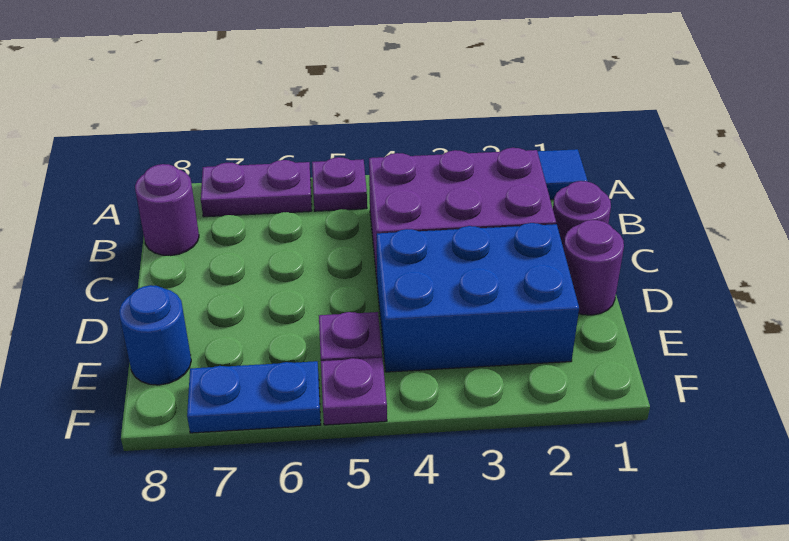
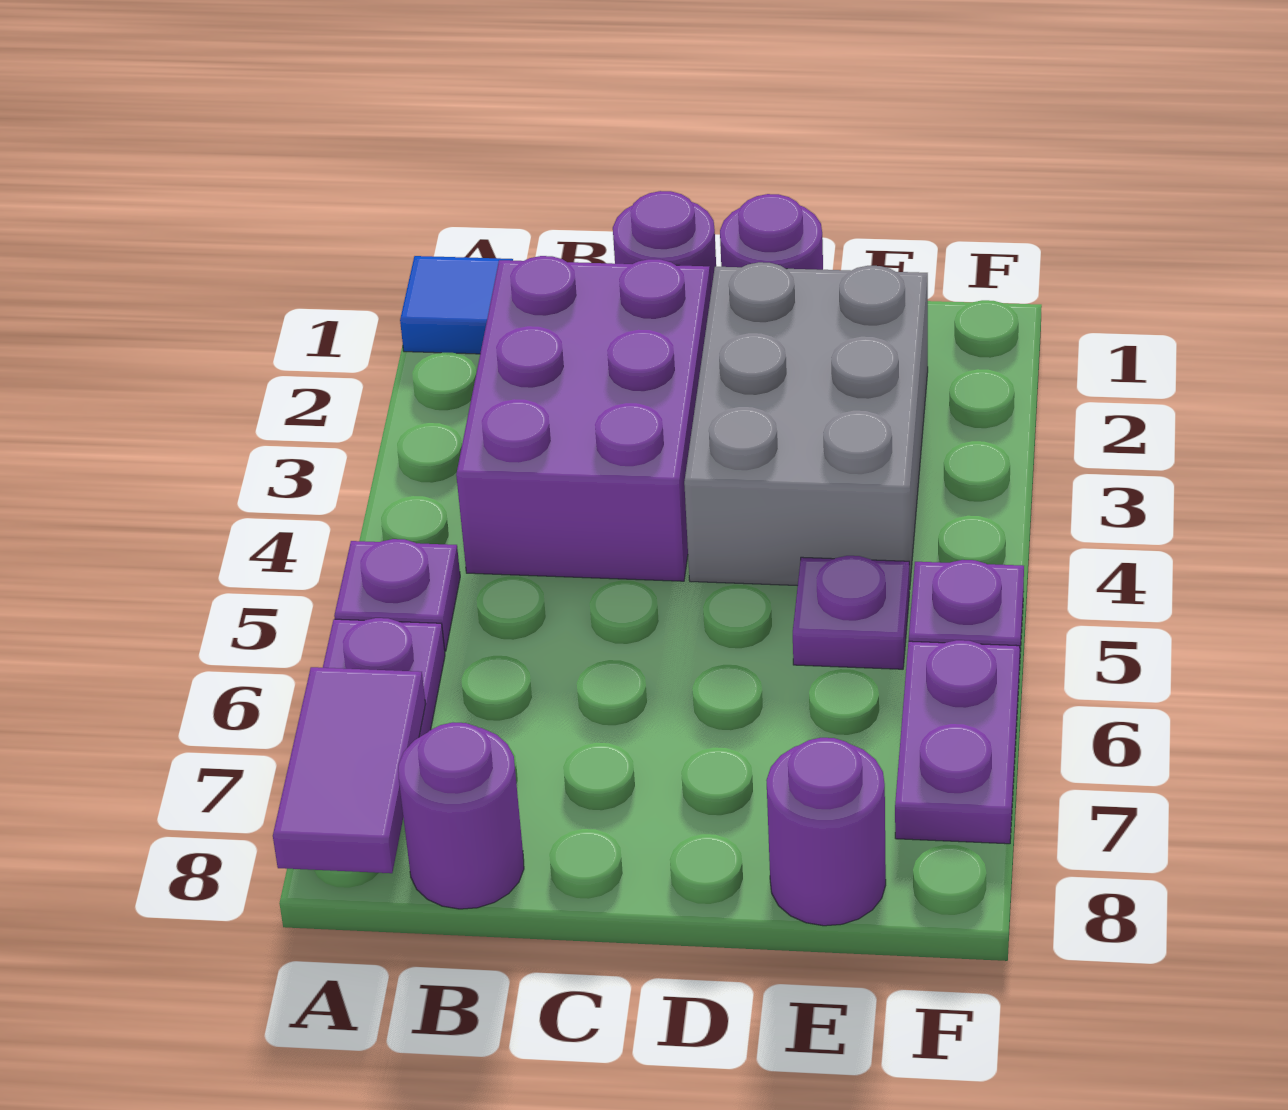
none -> purple 1x2 tile [273,667,426,873]
blue 2x3 brick [377,223,579,372] -> grey 2x3 brick [684,262,928,589]
blue 1x1 round brick [119,285,191,385] -> purple 1x1 round brick [766,738,886,926]
blue 1x2 plate [187,361,321,433] -> purple 1x2 plate [895,640,1020,844]

